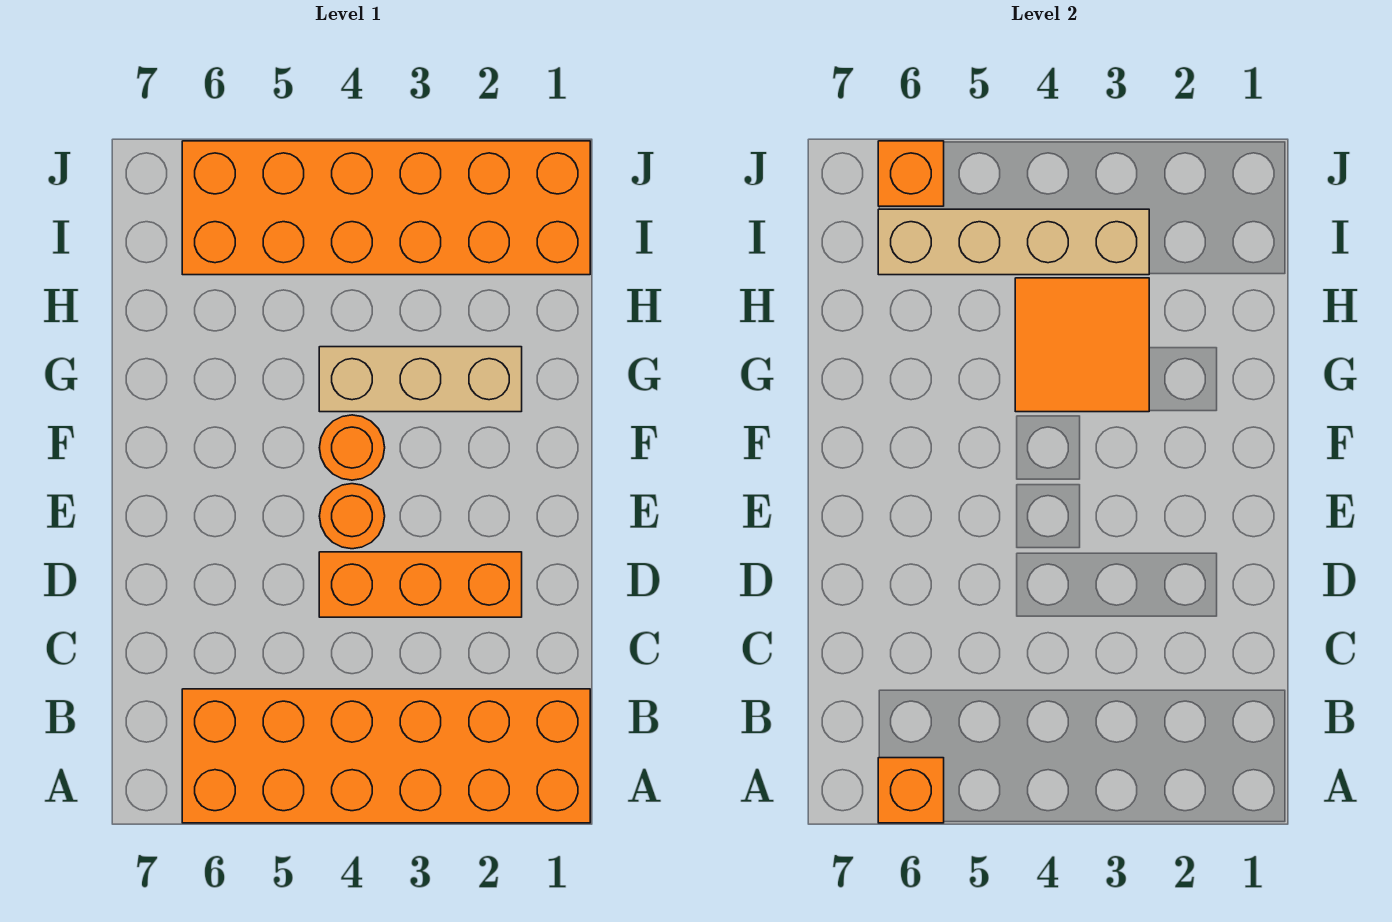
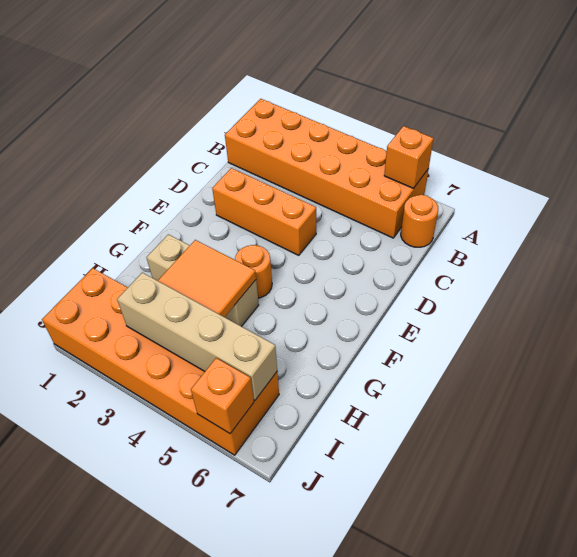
orange 1x1 round brick [319,484,385,549] -> orange 1x1 round brick moved to [401,195,438,247]

